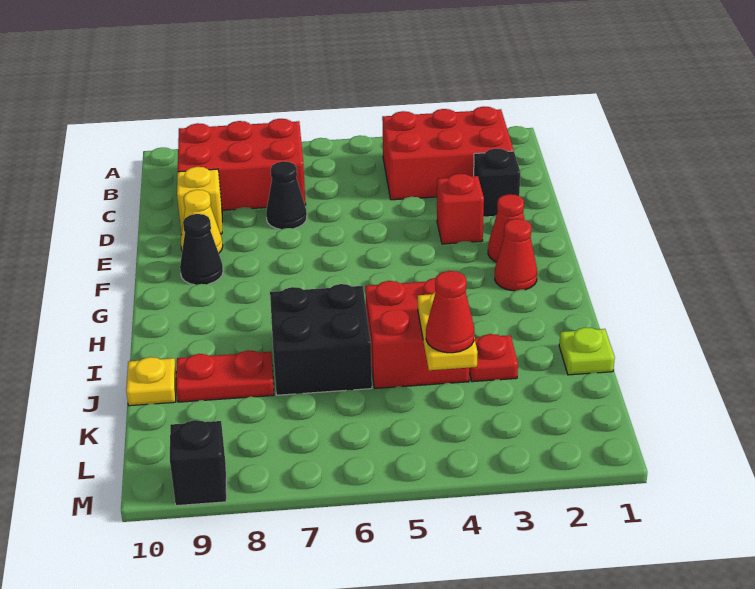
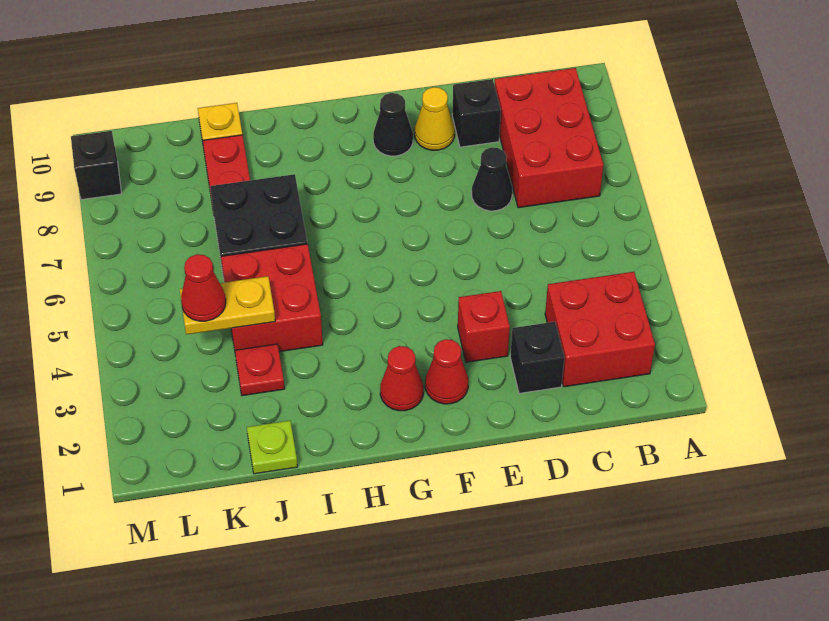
red 2x3 brick [382,107,514,200] -> red 2x2 brick [545,272,655,387]
yellow 1x1 brick [177,167,222,234] -> black 1x1 brick [452,79,501,147]

